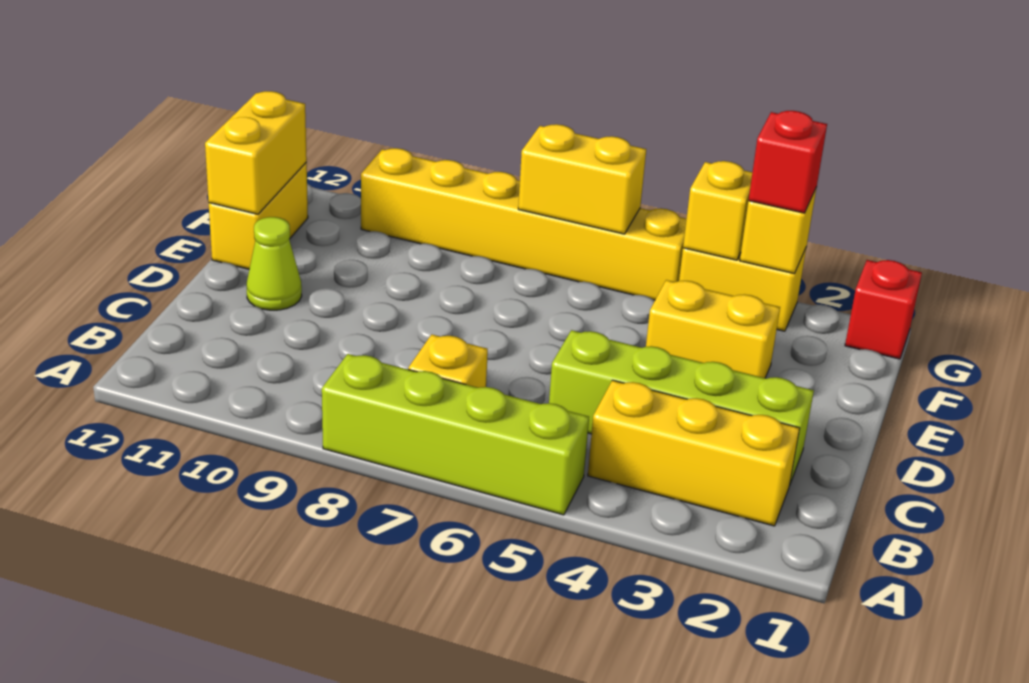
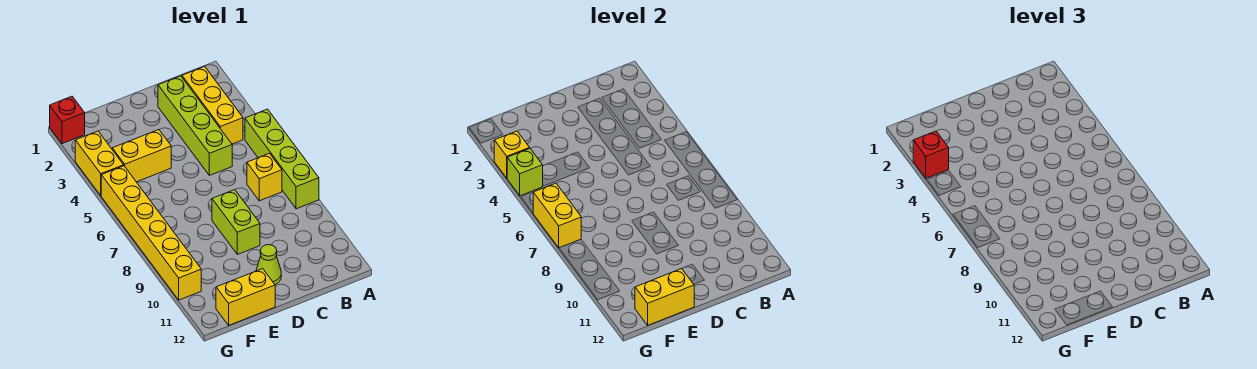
none -> lime 1x2 brick [212,190,260,254]
yellow 1x2 brick [646,280,780,378] -> yellow 1x2 brick turned to [112,130,171,182]
yellow 1x1 brick [683,161,752,260] -> lime 1x1 brick [507,149,543,196]

